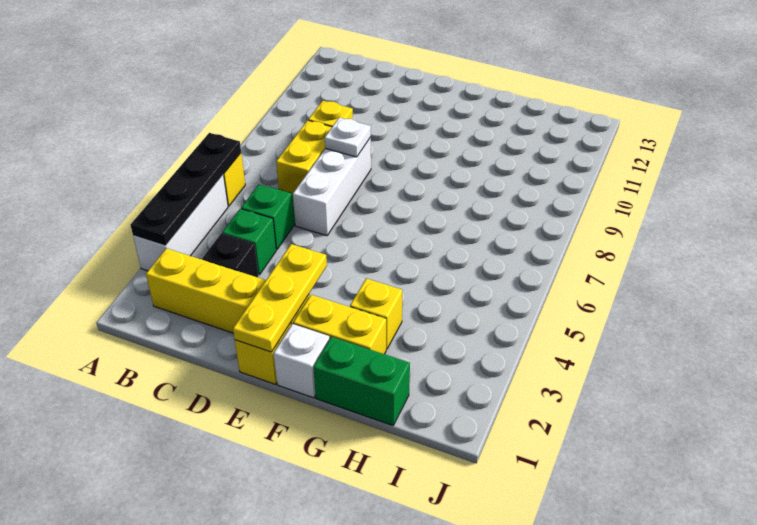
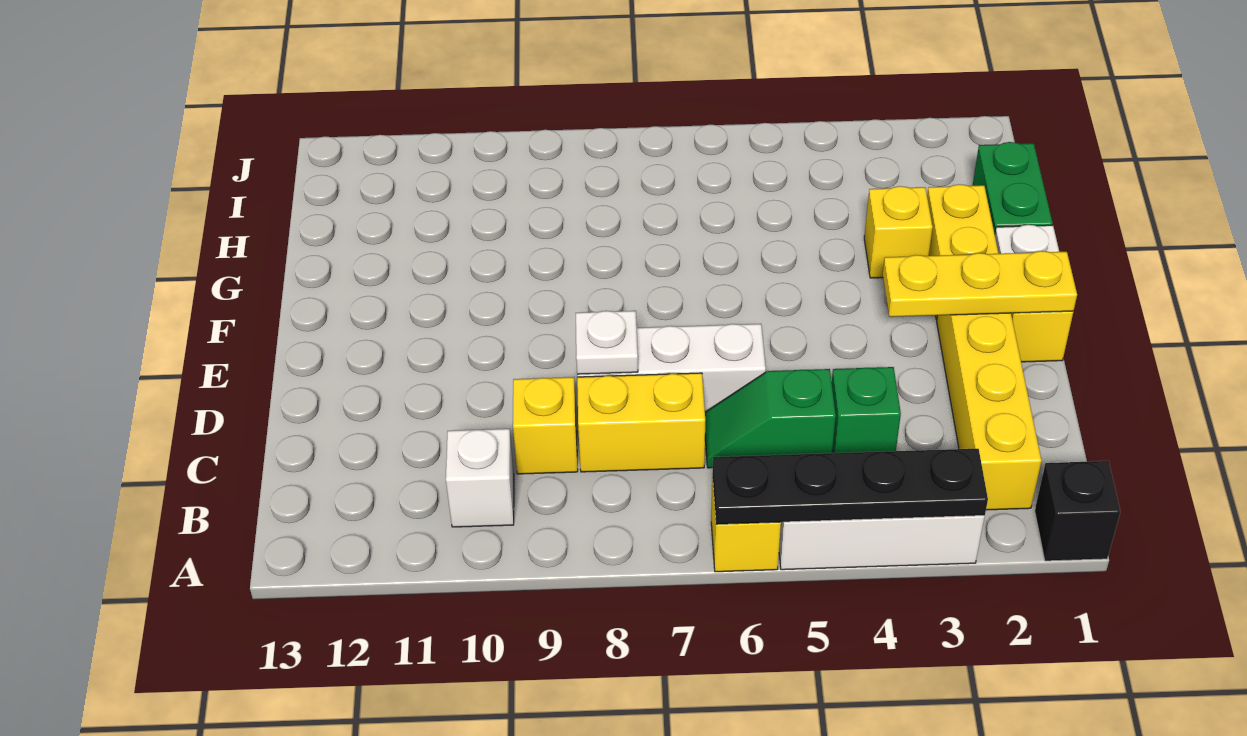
none -> white 1x1 brick [446,429,514,527]
black 1x1 brick [202,233,259,277] -> black 1x1 brick moved to [1035,461,1120,561]

